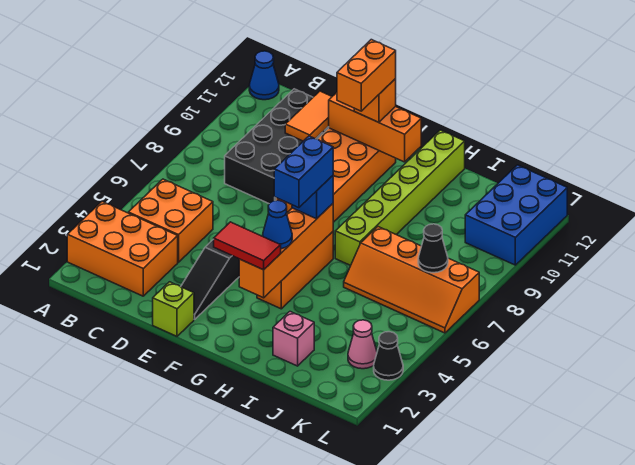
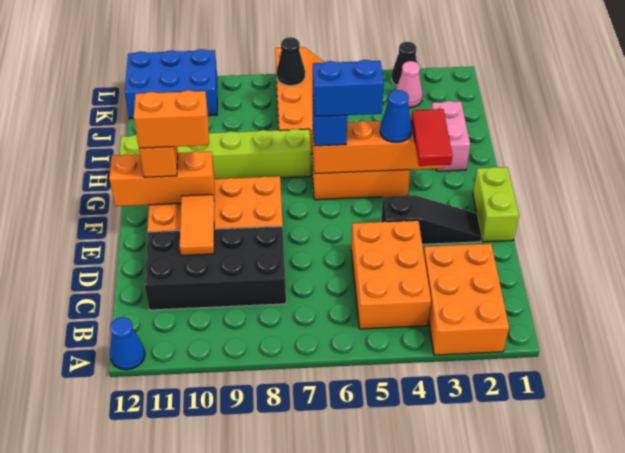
orange 2x2 brick [128,179,213,262] -> orange 2x3 brick [351,220,431,329]
orange 1x2 tile [285,91,332,141] -> orange 1x2 tile turned to [180,195,214,256]
lime 1x1 brick [153,282,194,336] -> lime 1x2 brick [473,167,519,242]
orange 1x3 brick [328,93,421,162] -> orange 1x3 brick turned to [109,151,214,206]
pink 1x1 brick [273,312,314,366] -> pink 1x2 brick [431,101,470,171]

